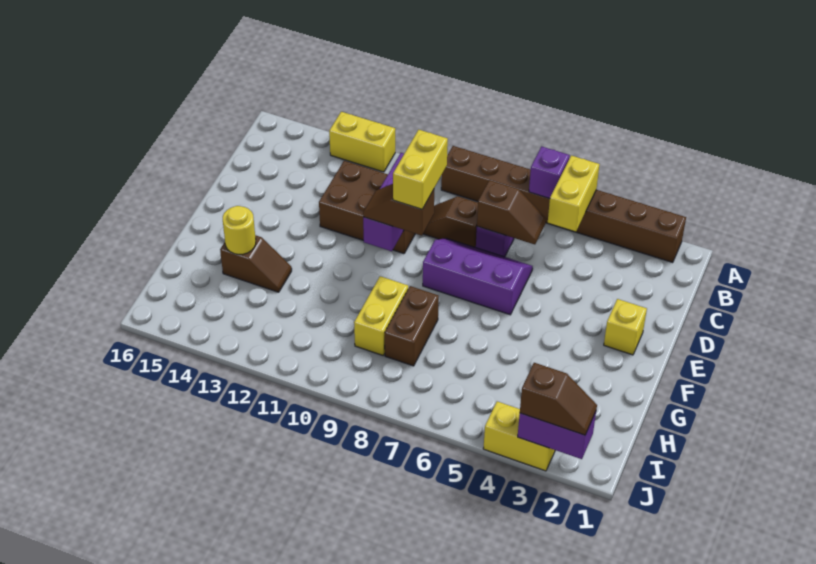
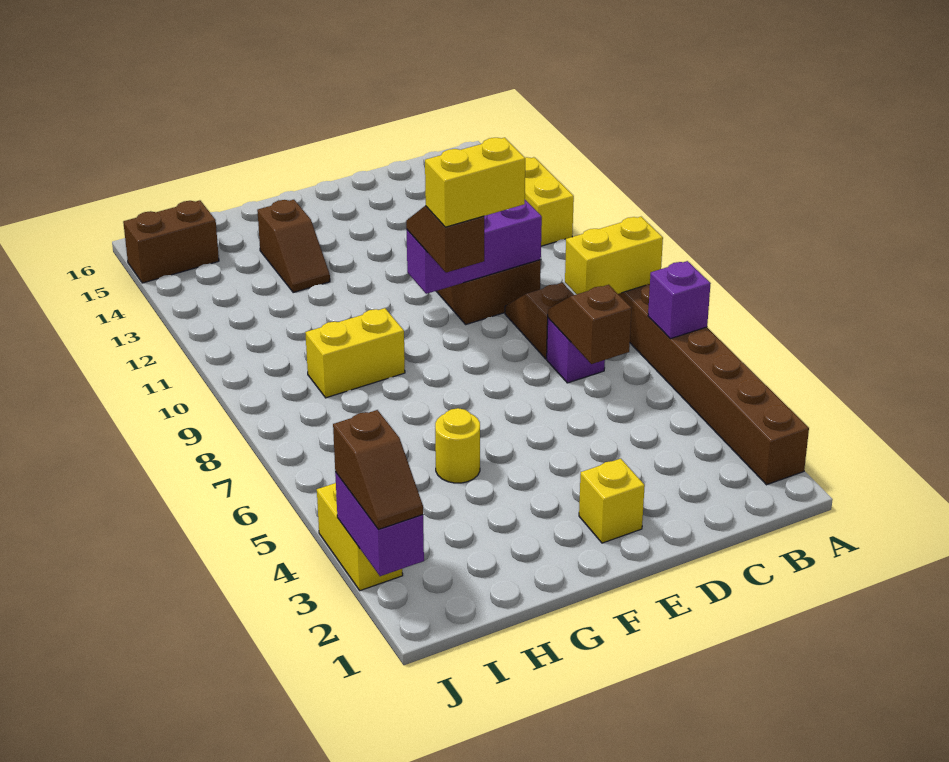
yellow 1x2 brick [548,155,600,232] -> yellow 1x2 brick moved to [565,217,663,294]
brown 1x2 slope [477,180,546,244] -> brown 1x2 slope turned to [548,285,631,364]
purple 2x3 slope [423,238,533,315] -> none
brown 1x2 brick [385,286,439,366] -> brown 1x2 brick moved to [123,200,219,283]
yellow 1x1 round brick [223,206,256,255] -> yellow 1x1 round brick moved to [435,408,480,483]

